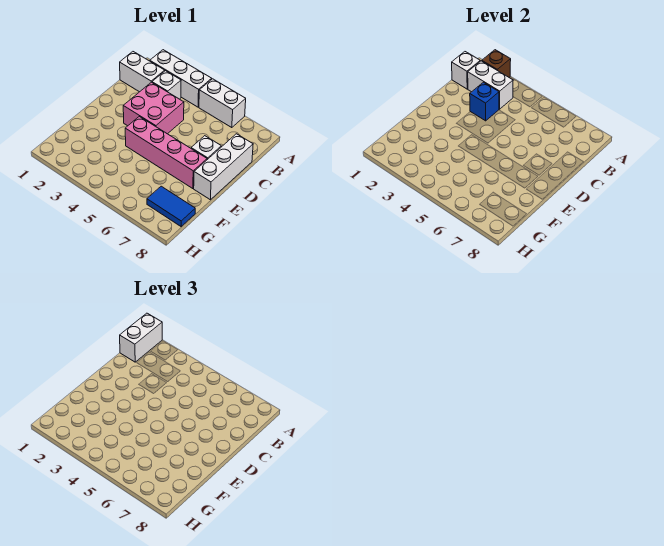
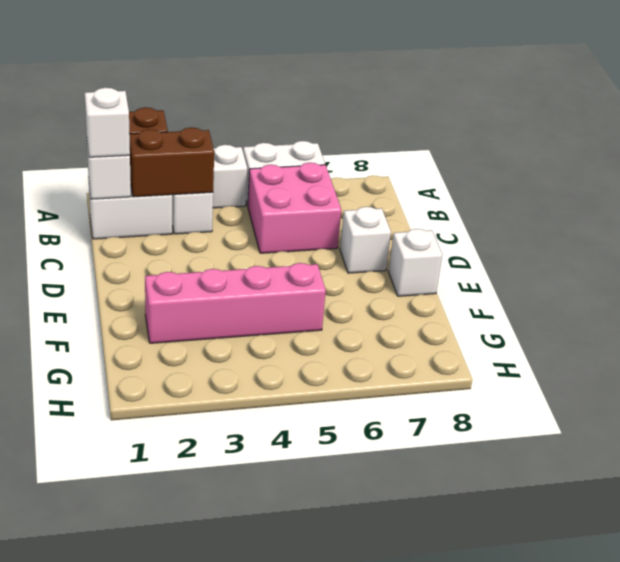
white 1x2 brick [120,313,162,362] -> white 1x1 brick [85,88,130,157]
white 1x2 brick [468,61,513,109] -> brown 1x2 brick [129,127,214,197]
pink 2x2 brick [123,82,184,134] -> pink 2x2 brick moved to [248,163,341,253]
blue 1x1 brick [470,82,499,121] -> none
white 1x3 brick [194,134,253,200] -> white 1x1 brick [388,229,442,296]
pink 1x4 brick [125,117,207,189] -> pink 1x4 brick moved to [145,263,326,343]
blue 1x2 tile [147,186,195,226] -> none

